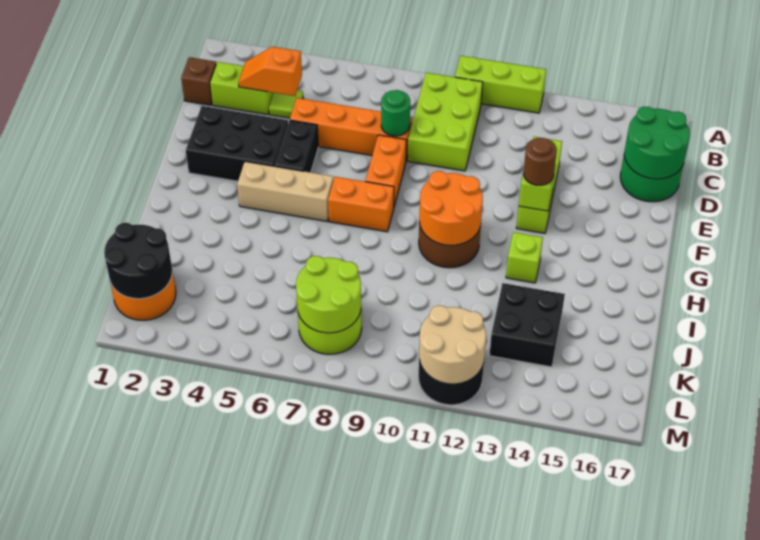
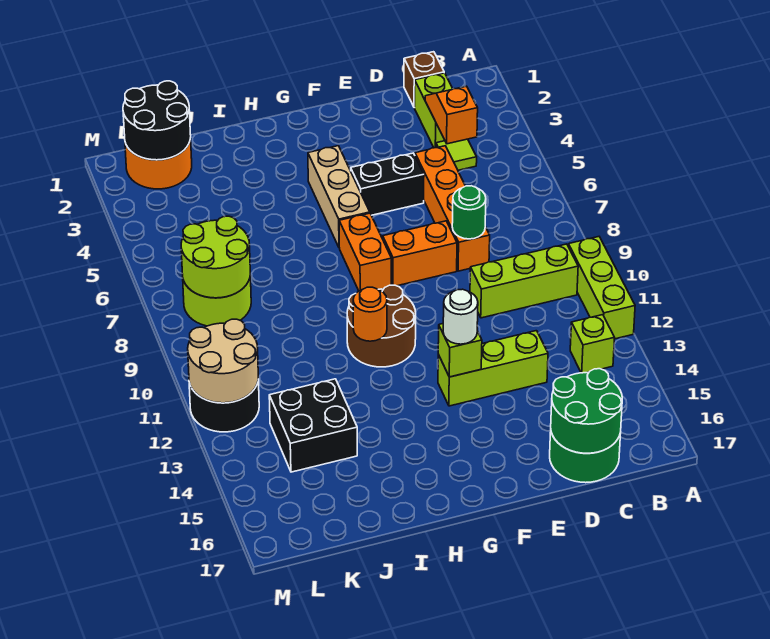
lime 2x3 brick [408,73,483,171] -> lime 1x3 brick [470,244,578,318]
black 2x3 brick [186,106,288,181] -> none
brown 1x1 round brick [524,138,557,185] -> white 1x1 round brick [443,289,478,344]
orange 2x2 round brick [419,171,483,245] -> orange 1x1 round brick [353,287,387,341]
lime 1x1 brick [506,232,543,283] -> lime 1x1 brick moved to [570,315,615,373]

